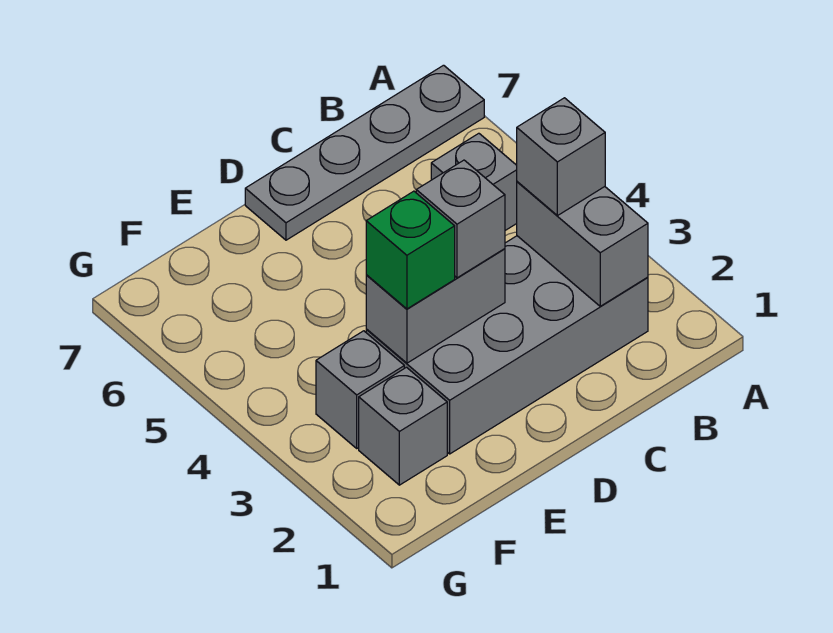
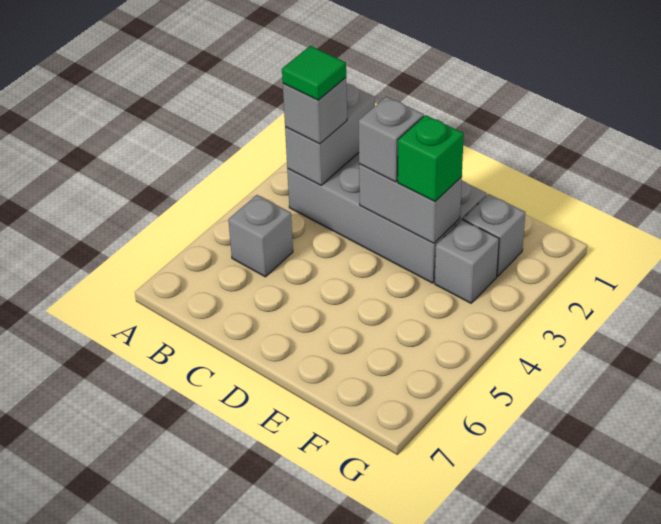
grey 1x4 plate [245,65,484,240] -> none
none -> green 1x1 tile [282,46,346,100]

